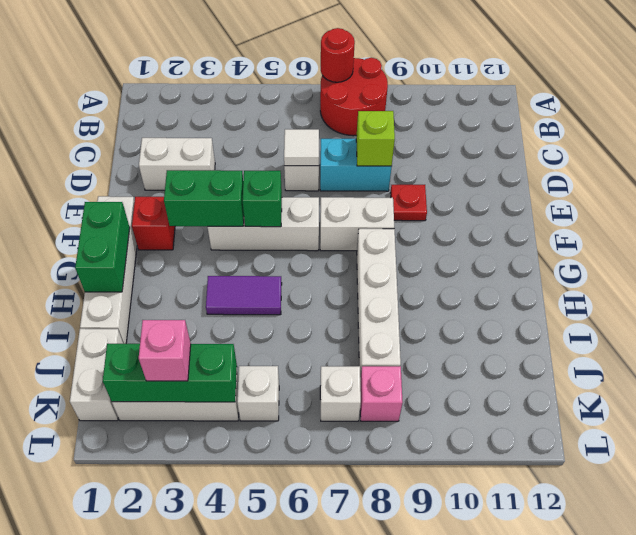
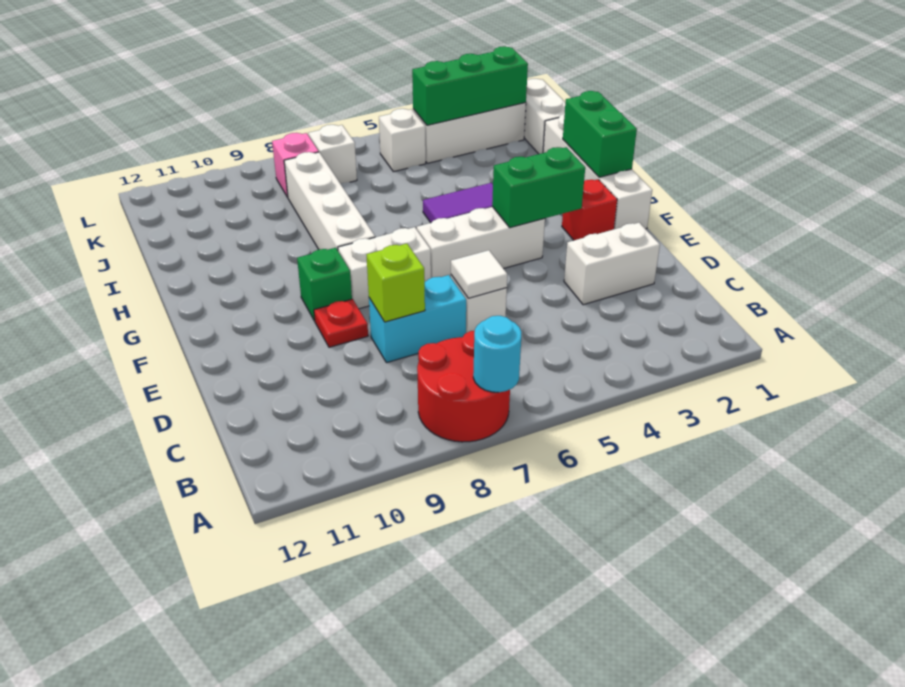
red 1x1 round brick [321,28,355,82] -> cyan 1x1 round brick [473,316,521,392]
green 1x1 brick [243,171,282,227] -> green 1x1 brick moved to [297,248,352,321]
pink 1x1 brick [139,320,191,381] -> none

